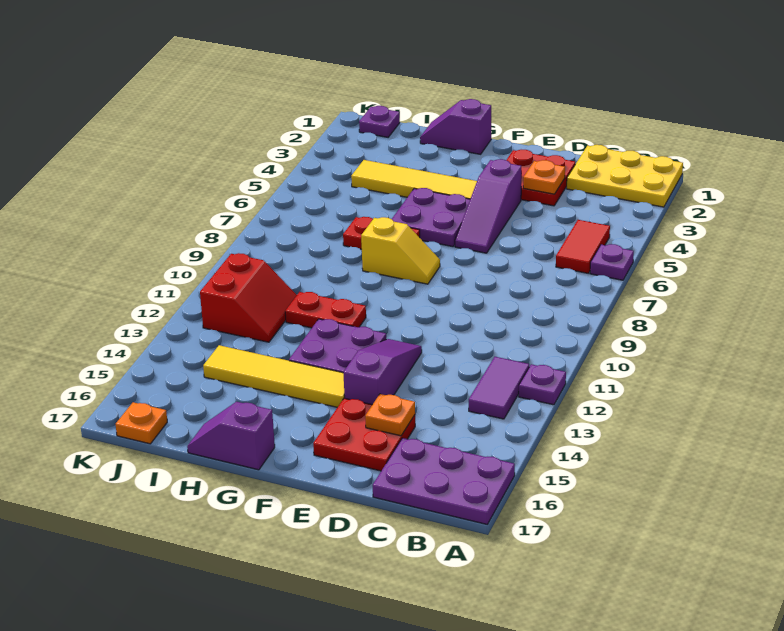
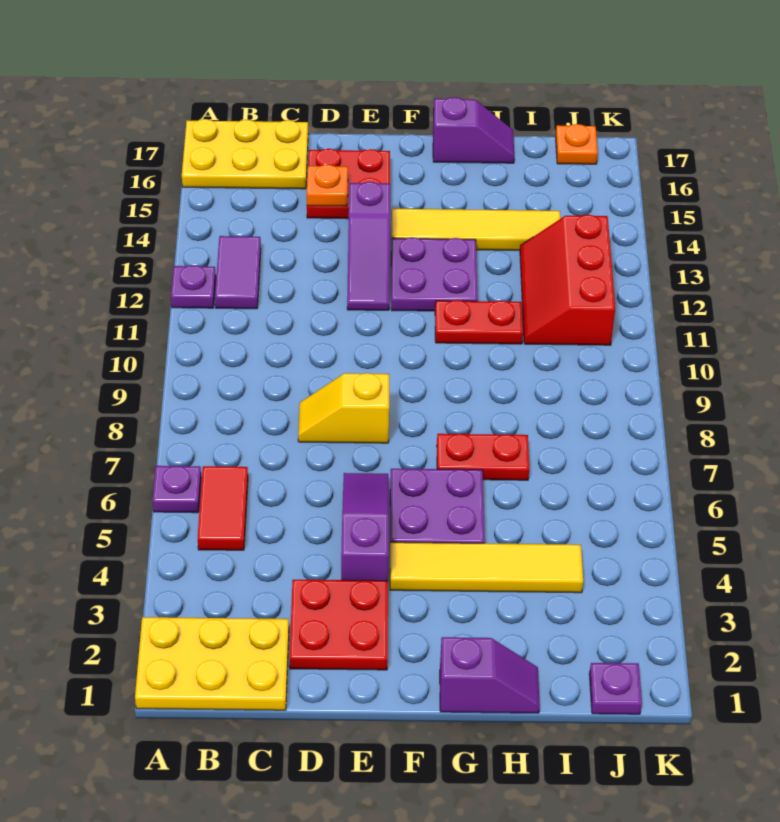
purple 2x3 plate [373,438,515,524] -> yellow 2x3 plate [182,119,308,189]
orange 1x1 plate [523,160,565,194] -> none
yellow 1x2 slope [361,217,440,284] -> yellow 1x2 slope moved to [298,373,389,443]
red 2x2 slope [200,253,297,342] -> red 2x3 slope [520,215,615,345]

